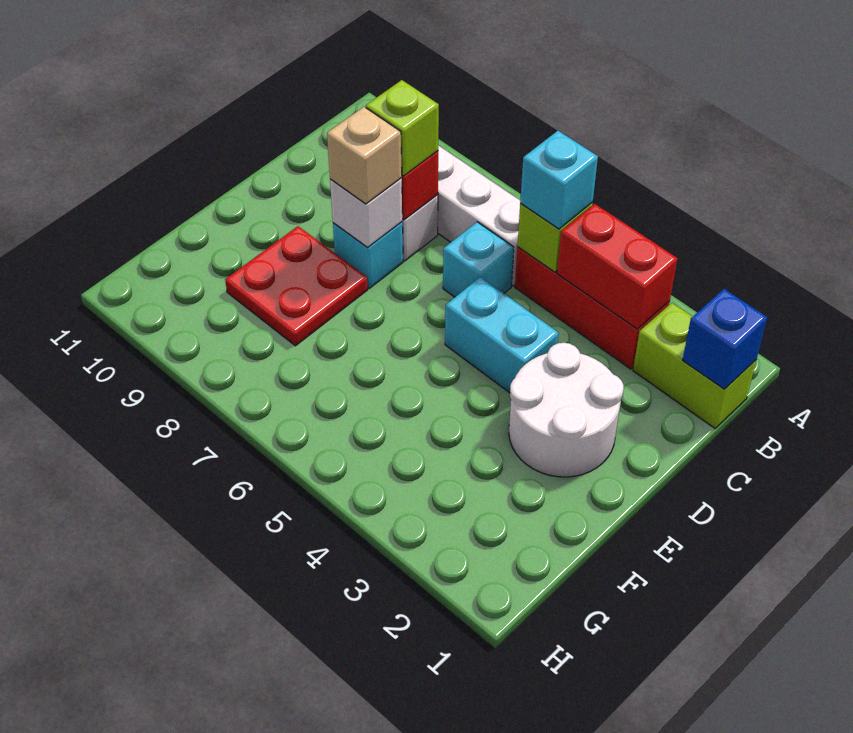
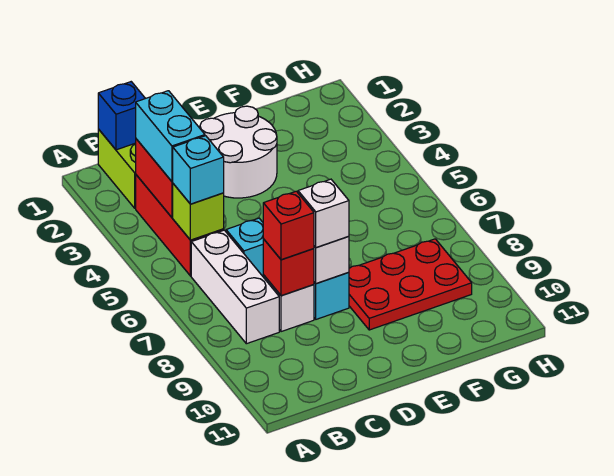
lime 1x1 brick [366,80,439,176] -> red 1x1 brick [263,191,314,260]
cyan 1x2 brick [445,277,559,393] -> cyan 1x2 brick moved to [136,91,205,181]
tan 1x1 brick [327,107,402,204] -> white 1x1 brick [298,179,349,248]
red 2x2 plate [225,226,368,346] -> red 2x3 plate [349,239,472,330]

